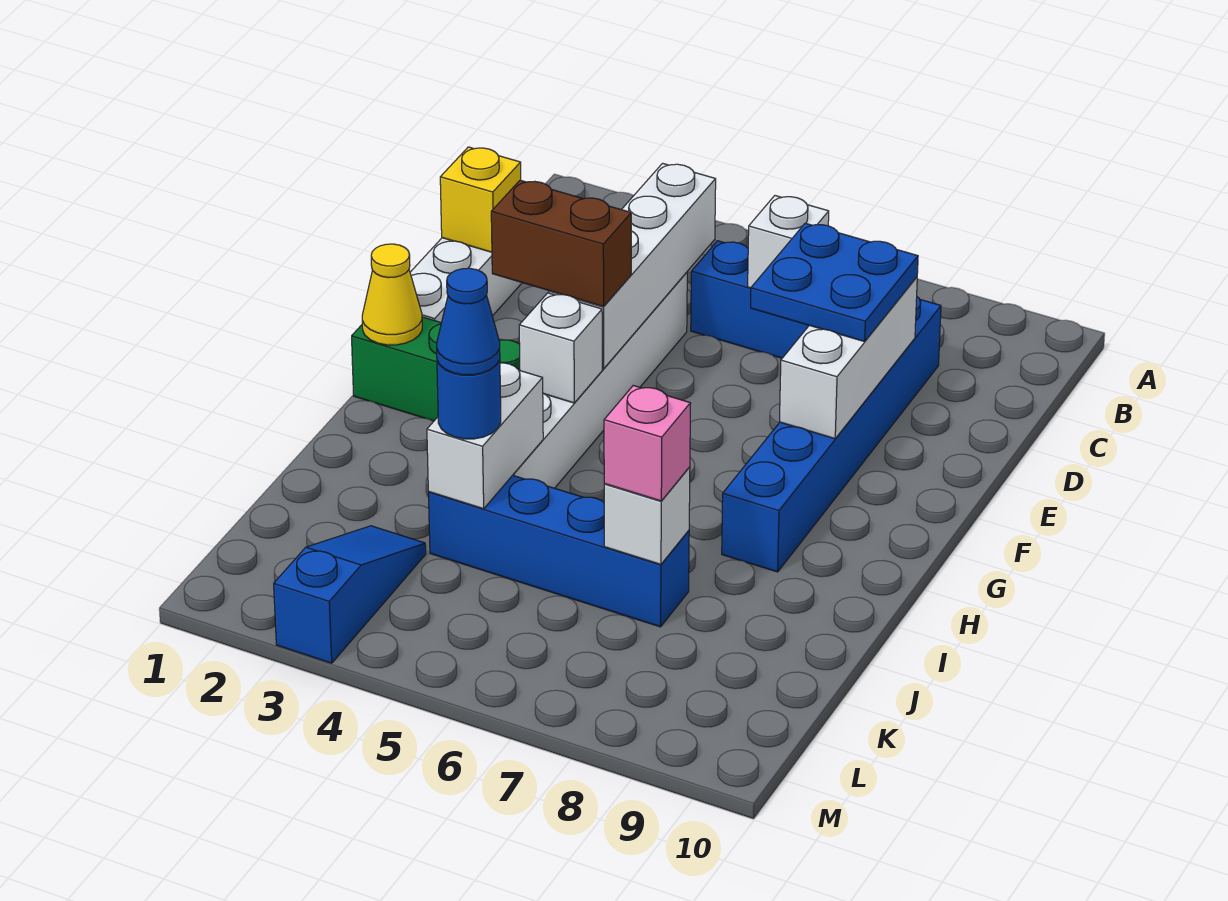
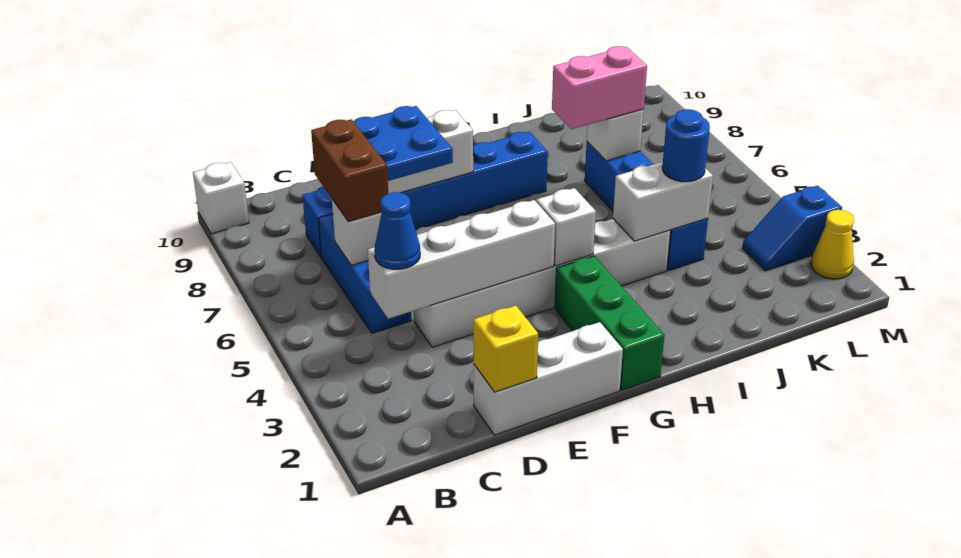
none -> white 1x1 brick [193,162,249,234]
brown 1x2 brick [491,180,631,307] -> brown 1x2 brick moved to [311,119,388,222]
yellow 1x1 cone [362,244,422,345] -> yellow 1x1 cone moved to [811,210,854,279]
blue 1x1 cone [437,268,500,375] -> blue 1x1 cone moved to [374,192,420,269]
pink 1x1 brick [604,385,691,501] -> pink 1x2 brick [552,46,647,129]
blue 1x3 slope [274,526,426,663] -> blue 1x2 slope [743,186,842,271]

